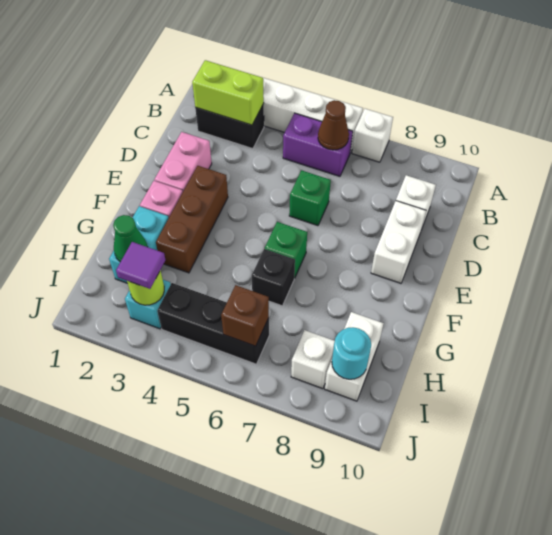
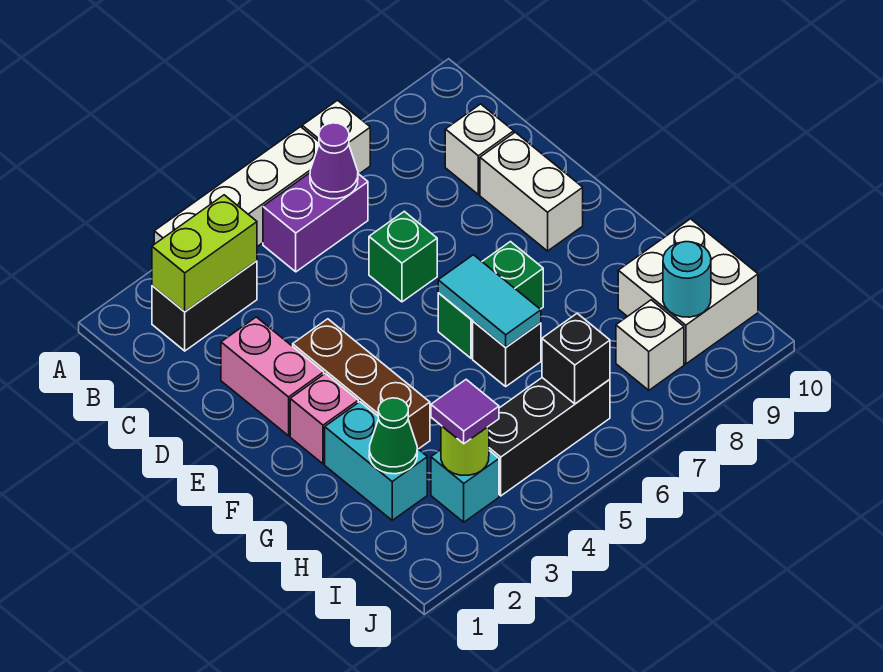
brown 1x1 cone [318,100,349,150] -> purple 1x1 cone [310,123,358,199]
green 1x1 brick [265,222,307,278] -> green 1x2 brick [438,242,543,358]
none -> cyan 1x2 tile [438,255,541,347]
white 1x2 brick [325,312,384,401] -> white 2x2 brick [618,219,758,364]
brown 1x1 brick [221,285,269,346] -> black 1x1 brick [542,314,610,404]

